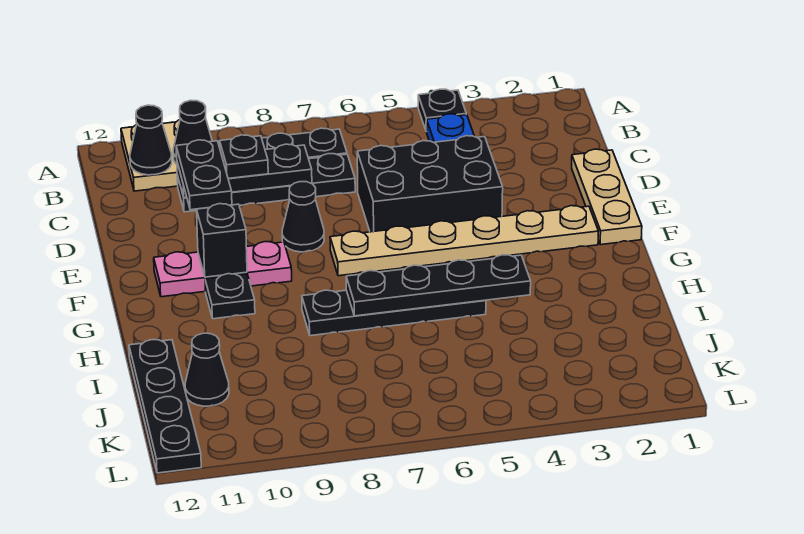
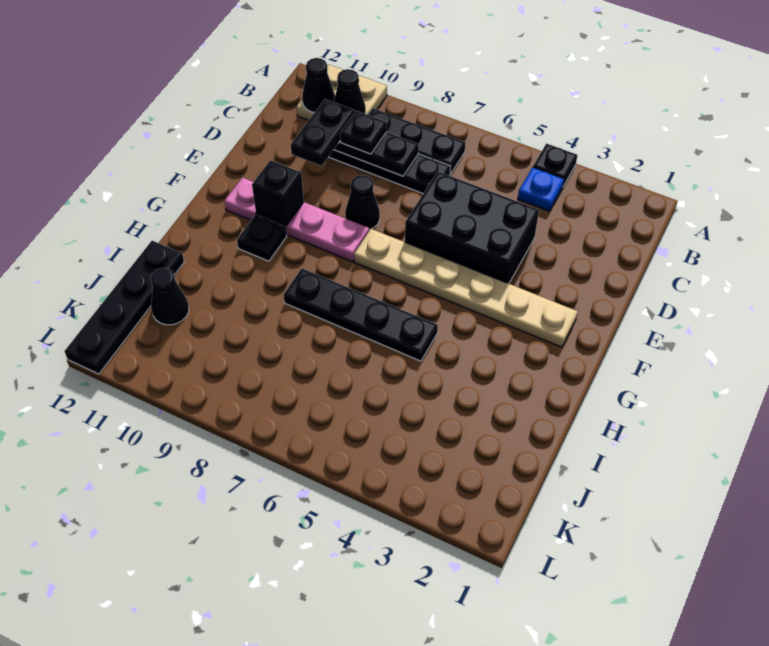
tan 1x3 plate [572,149,642,245] -> none
pink 1x3 plate [154,242,292,297] -> pink 1x4 plate [224,178,369,262]
black 1x4 plate [346,255,531,316] -> none

